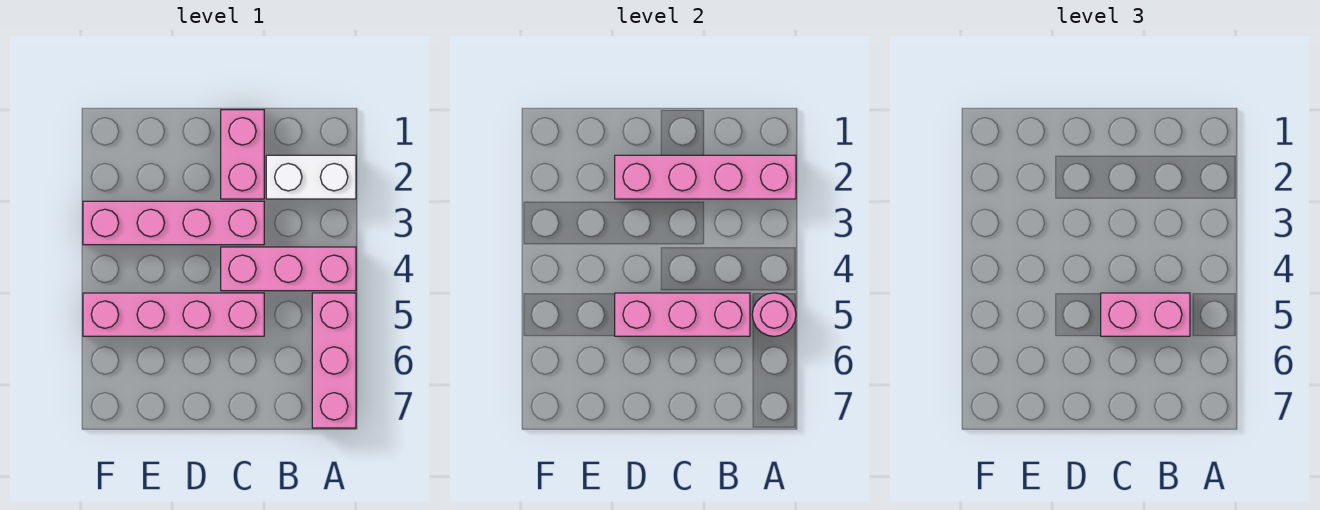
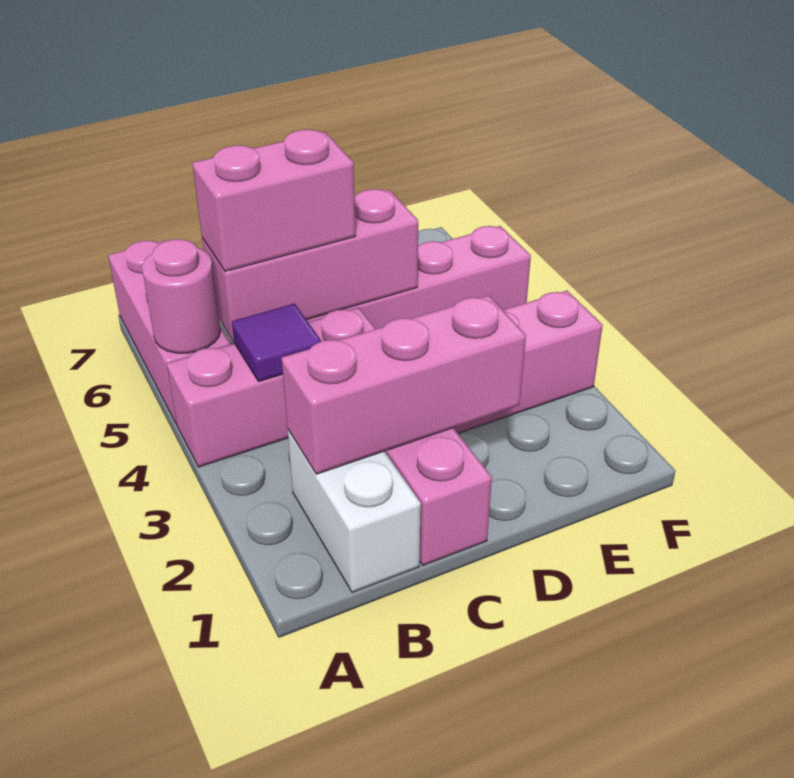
white 1x2 brick [266,155,356,199] -> white 1x2 brick turned to [288,430,421,593]
pink 1x4 brick [615,155,796,199] -> pink 1x3 brick [282,295,526,474]
none -> purple 1x1 tile [232,304,321,382]

